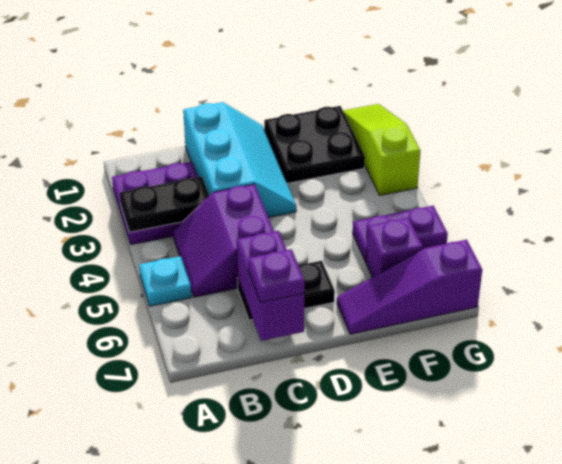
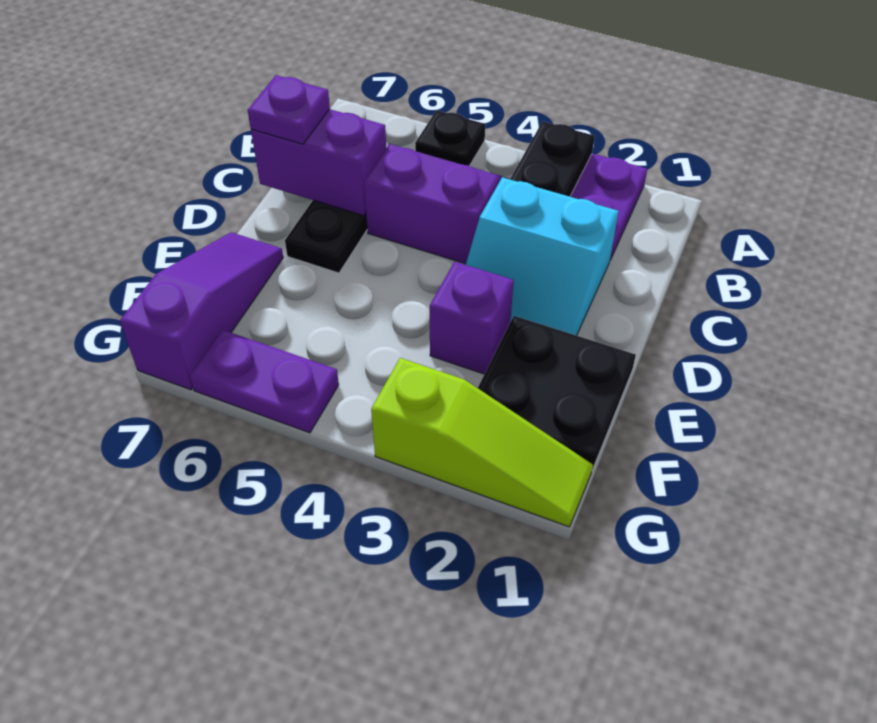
cyan 1x1 plate [139,256,191,306] -> black 1x1 plate [415,110,485,166]
cyan 2x3 slope [183,102,296,217] -> cyan 2x2 slope [466,177,619,336]
purple 1x2 plate [353,206,448,262] -> purple 1x2 plate turned to [190,330,339,433]
purple 1x1 brick [366,218,423,277] -> purple 1x1 brick moved to [430,262,514,374]

